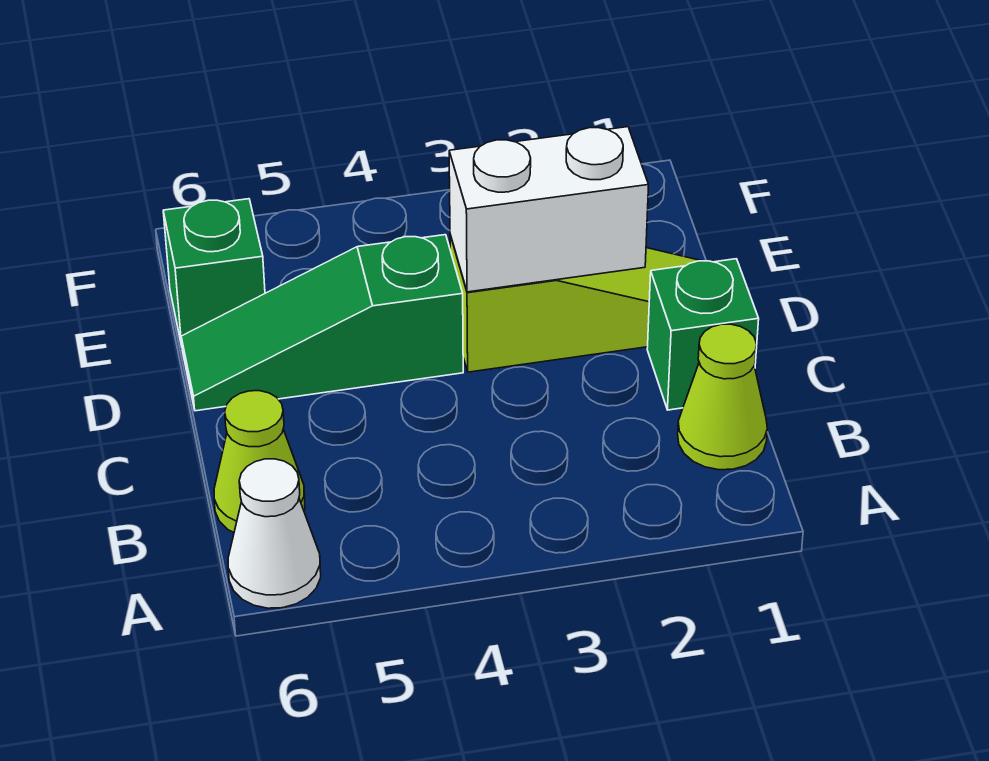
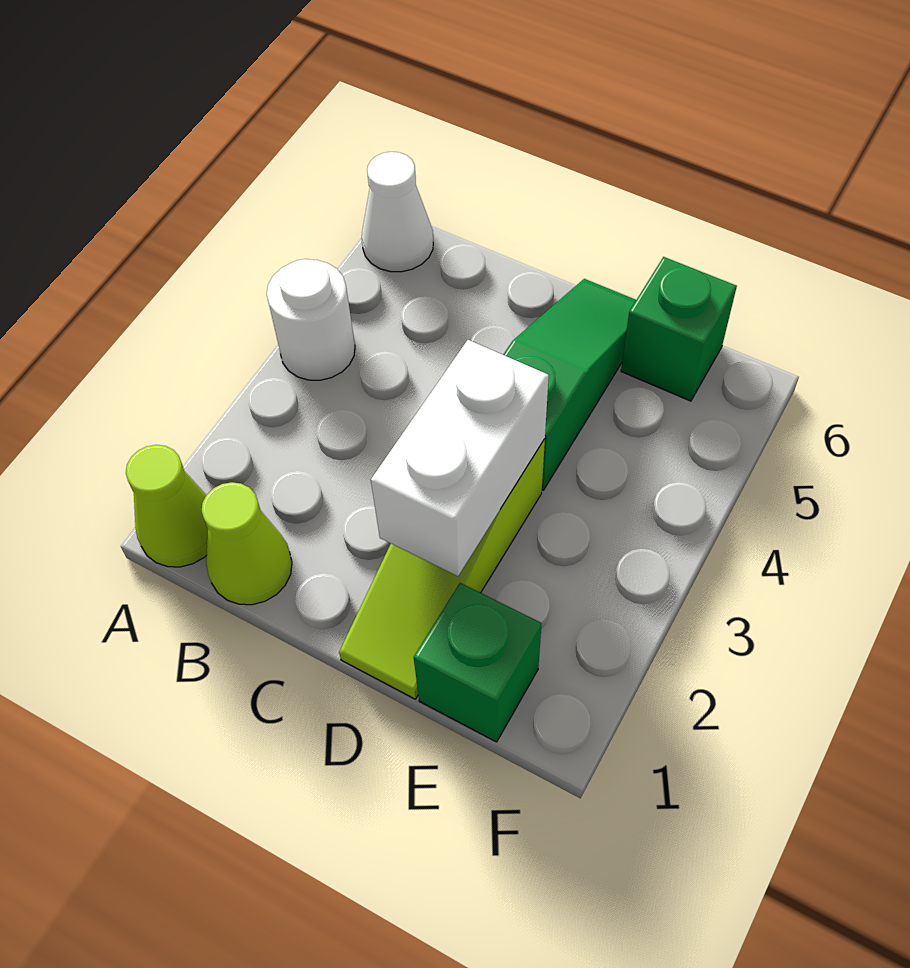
none -> white 1x1 round brick [267,259,355,380]
lime 1x1 cone [214,391,305,532] -> lime 1x1 cone moved to [126,445,208,567]
green 1x1 brick [647,259,759,410] -> green 1x1 brick moved to [414,583,542,742]

